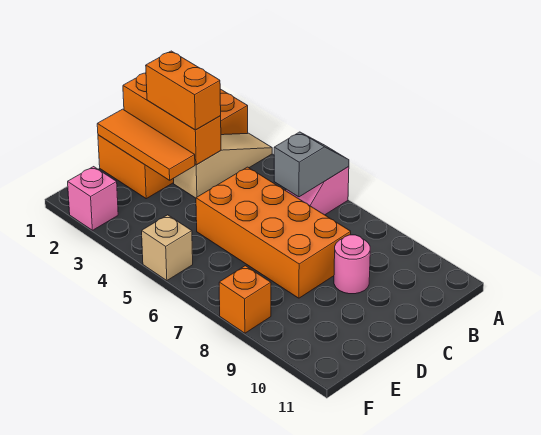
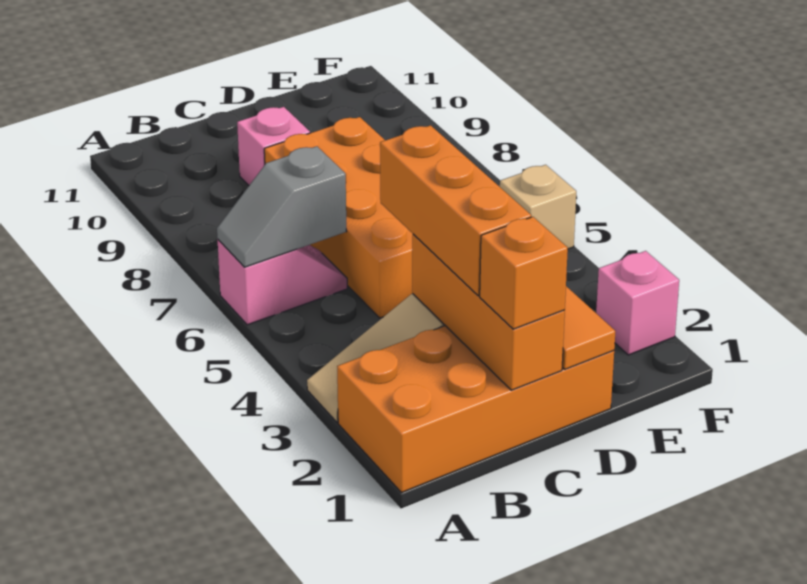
orange 1x2 brick [146,51,221,130] -> orange 1x3 brick [380,125,531,296]
pink 1x1 round brick [334,235,370,294] -> pink 1x1 brick [237,107,310,185]
orange 1x1 brick [219,266,271,333] -> orange 1x1 brick moved to [480,217,568,329]

